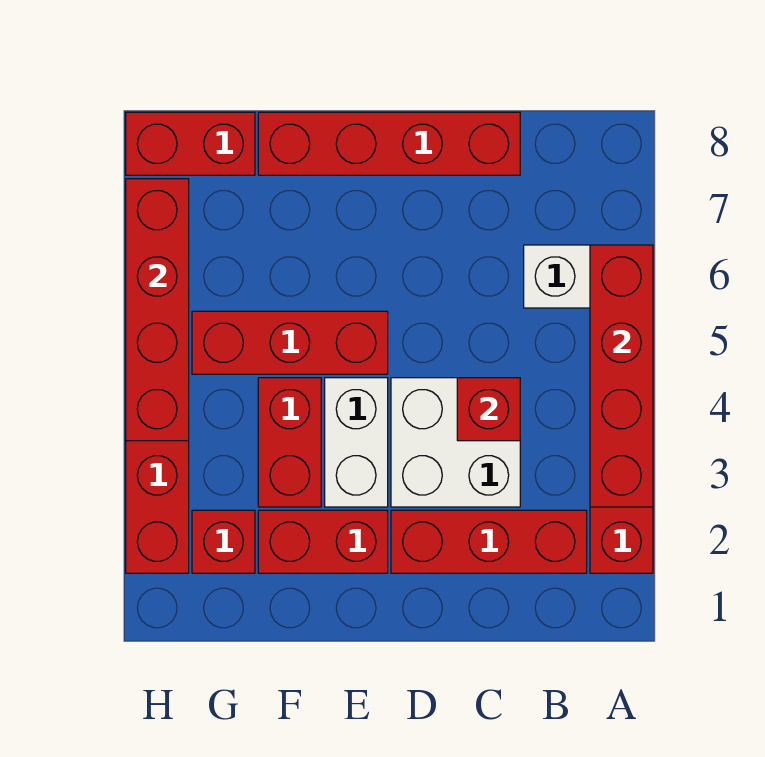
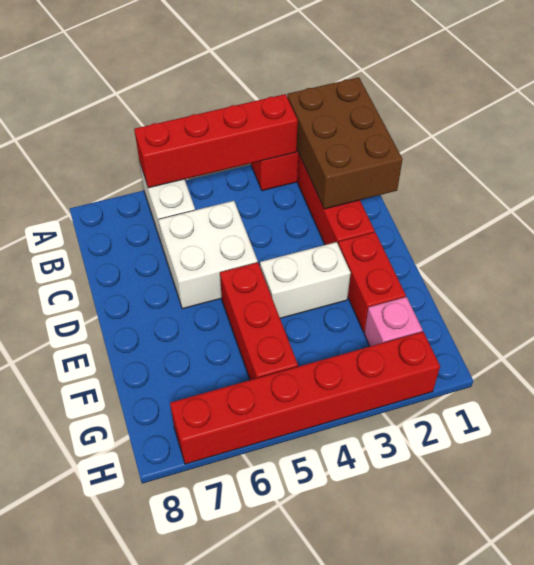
none -> brown 2x3 brick [287,77,403,209]
white 2x2 brick [391,378,520,507] -> white 2x2 brick moved to [158,201,258,309]
red 1x1 brick [457,378,520,441] -> none
red 1x4 brick [258,112,520,175] -> none
red 1x2 brick [258,378,321,507] -> none
red 1x1 brick [192,510,255,573] -> pink 1x1 brick [364,297,423,346]
red 1x2 brick [126,112,255,175] -> none
red 1x4 brick [126,179,189,441] -> none

